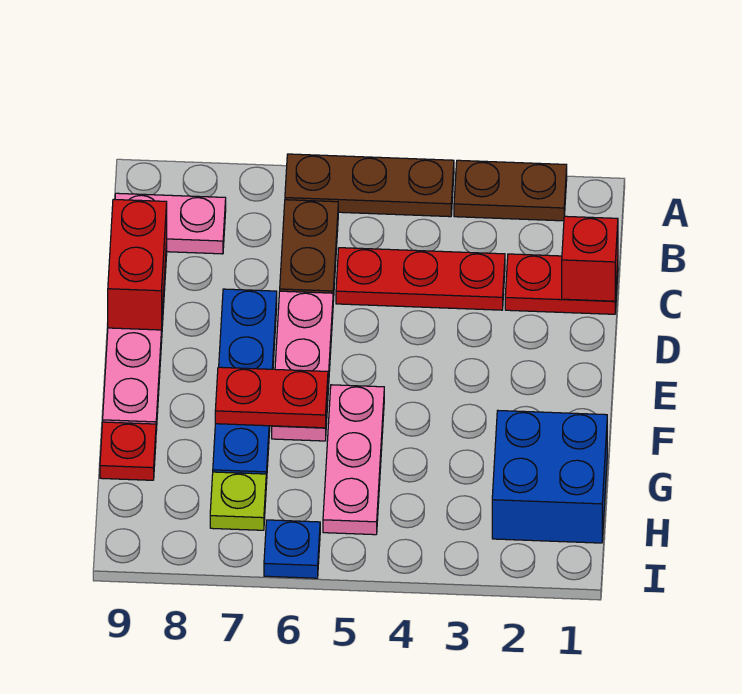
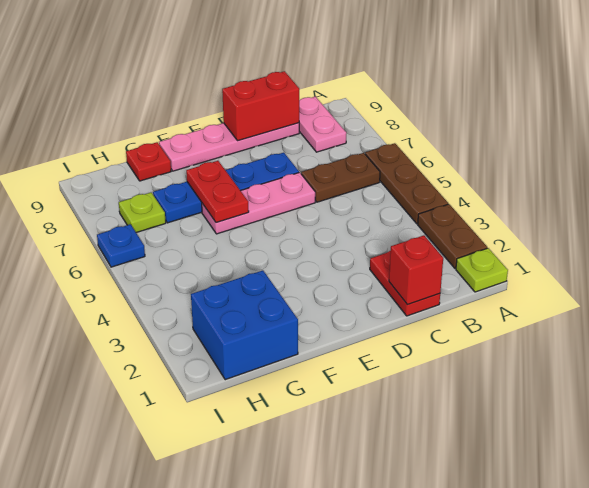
none -> lime 1x1 plate [456,248,508,292]
red 1x3 plate [336,248,505,310] -> none
pink 1x3 plate [323,385,384,535] -> none

